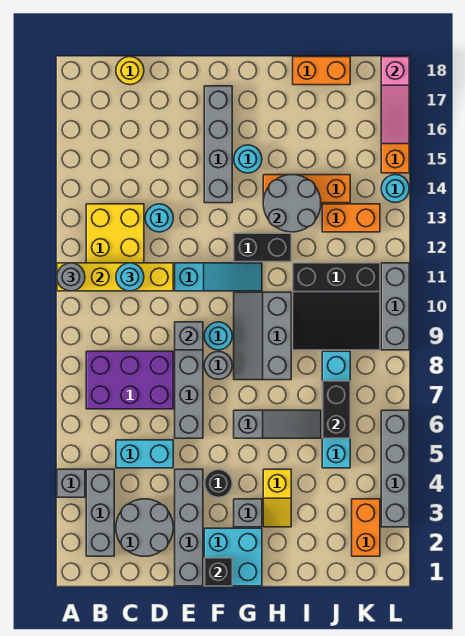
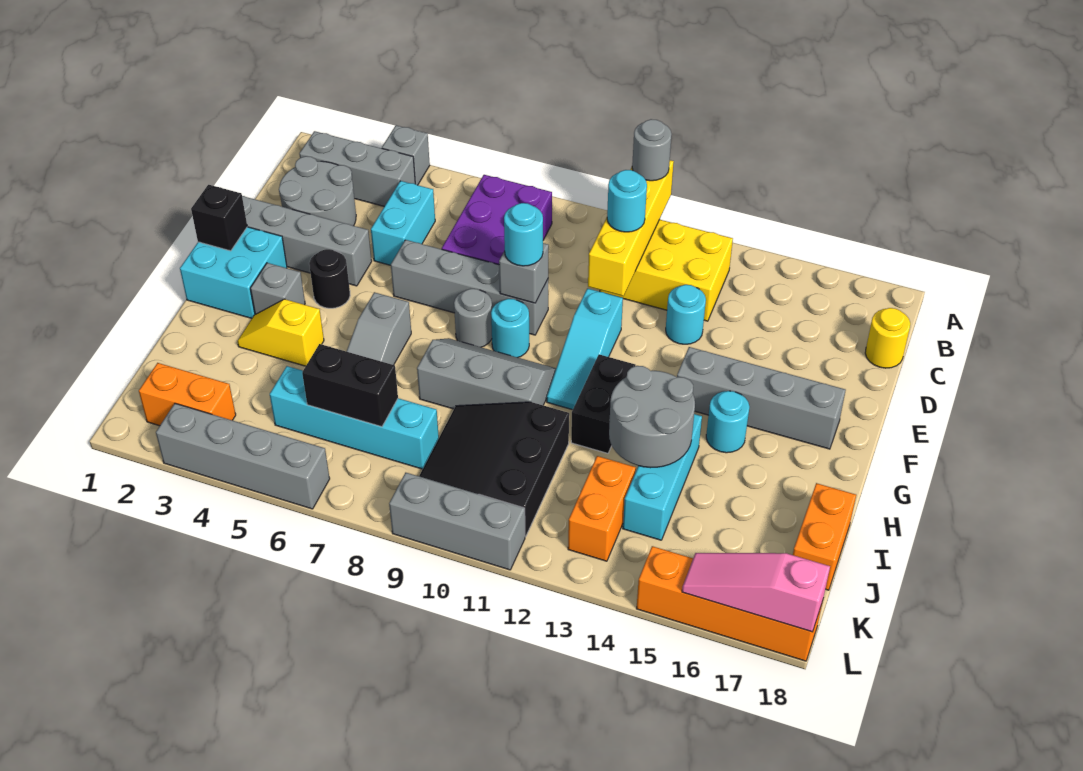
orange 1x3 brick [263,175,350,203] -> cyan 1x3 brick [623,414,702,540]
cyan 1x1 round brick [381,175,409,203] -> cyan 1x1 round brick moved to [504,203,543,266]

